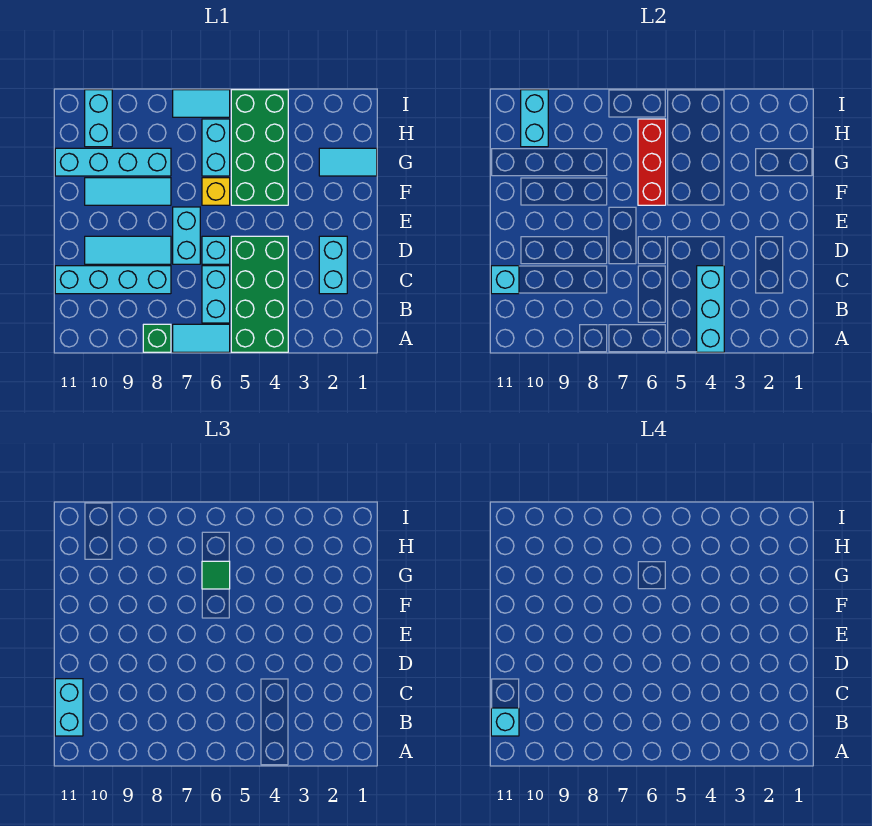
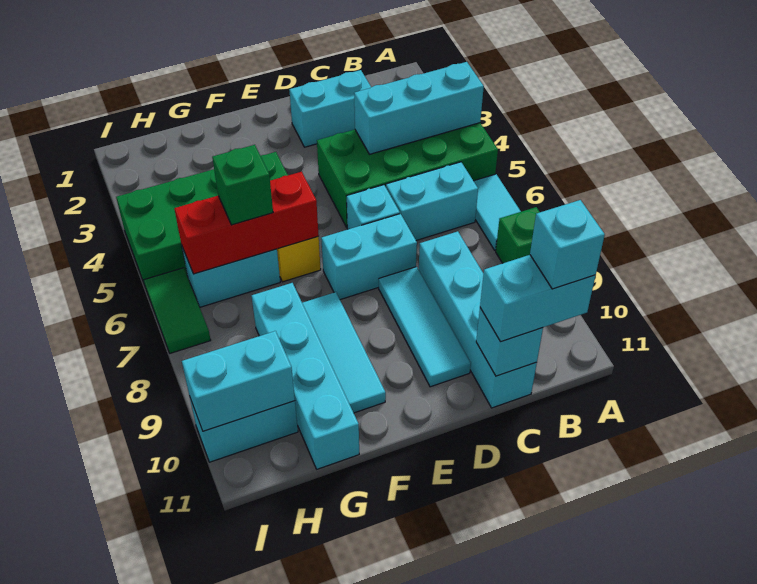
cyan 1x2 tile [319,148,377,176] -> none
green 1x1 tile [202,561,230,589] -> green 1x1 brick [212,145,273,225]
cyan 1x2 tile [173,90,230,117] -> green 1x2 tile [144,268,211,353]

